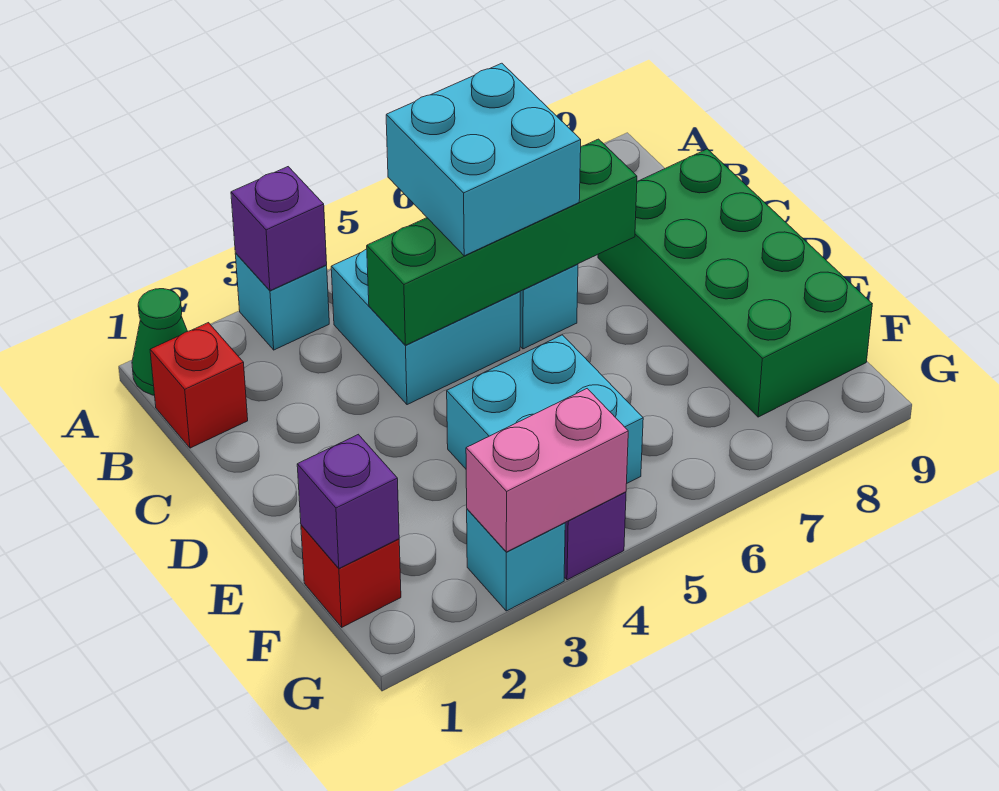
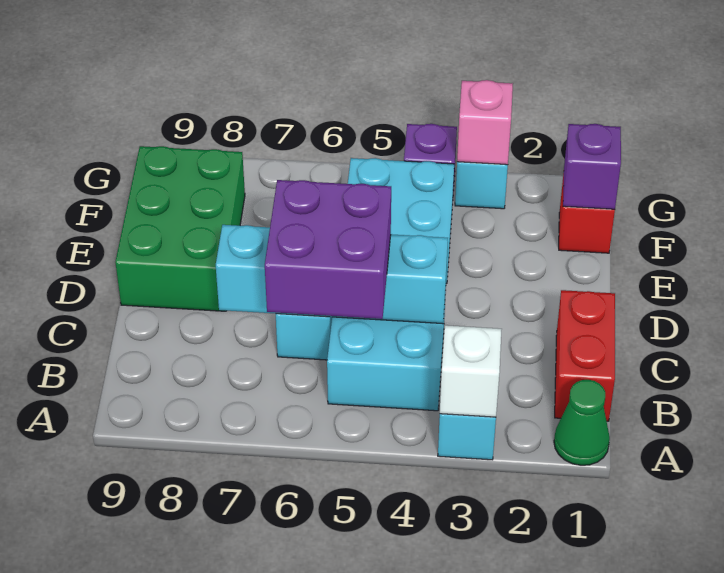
purple 1x1 brick [231,167,327,291] -> white 1x1 brick [440,325,502,417]
red 1x1 brick [150,323,248,448] -> red 1x2 brick [555,290,615,421]
cyan 2x2 brick [386,63,581,256] -> purple 2x2 brick [265,180,391,319]
green 1x4 brick [367,139,637,345] -> cyan 1x4 brick [216,225,448,324]
green 2x4 brick [598,149,872,417] -> green 2x3 brick [115,146,245,311]
pink 1x2 brick [466,389,628,552] -> pink 1x1 brick [457,80,513,165]

